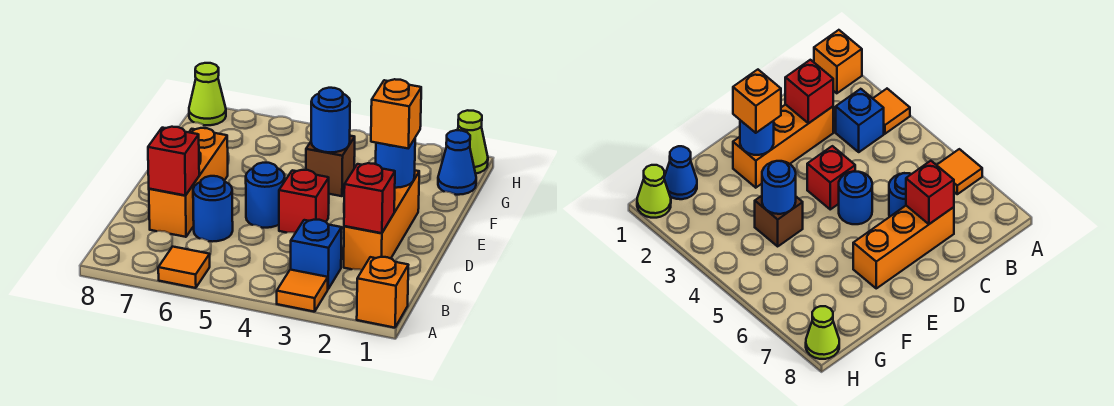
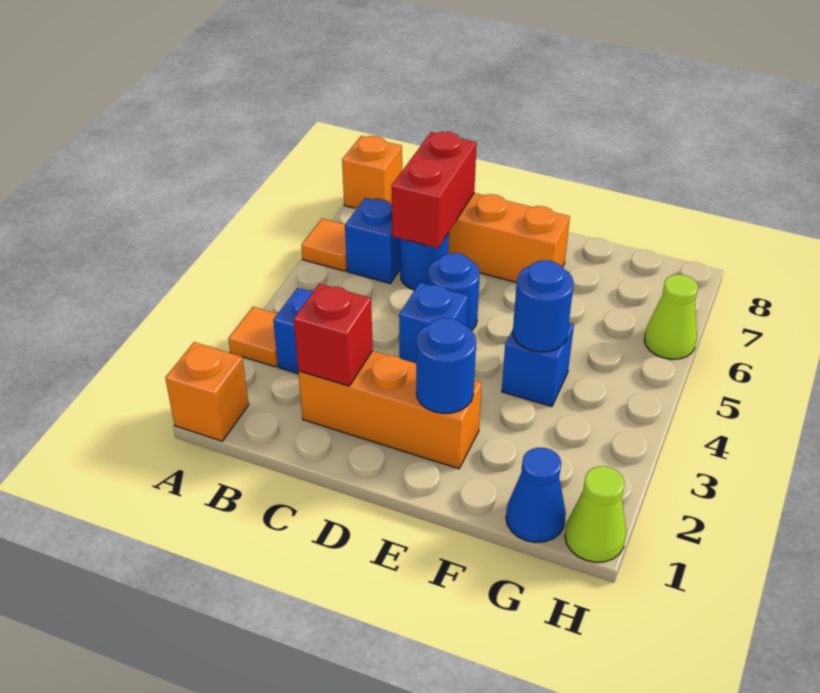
none -> blue 1x1 brick [345,198,400,284]
red 1x1 brick [148,127,199,196] -> red 1x2 brick [391,132,477,248]
red 1x1 brick [279,170,329,233] -> blue 1x1 brick [399,283,468,363]
orange 1x1 brick [371,79,421,148] -> orange 1x1 brick moved to [342,136,402,208]
brown 1x1 brick [306,136,355,196] -> blue 1x1 brick [502,323,574,407]
lime 1x1 cone [189,63,226,125] -> lime 1x1 cone moved to [644,274,698,359]

